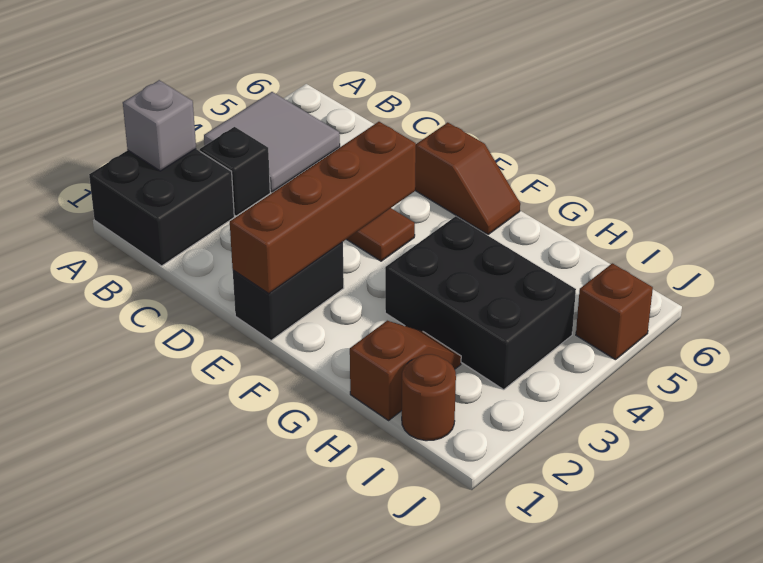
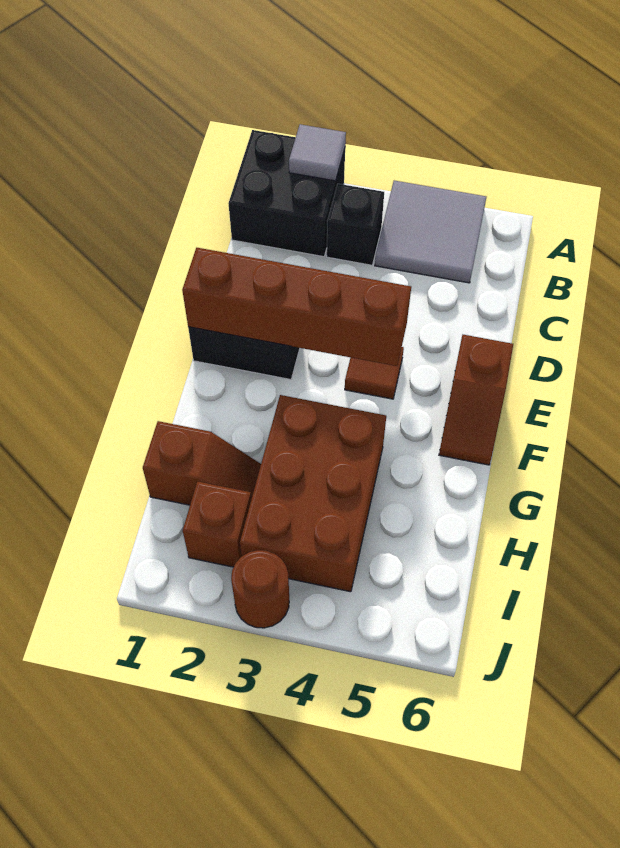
grey 1x1 brick [123,80,196,171] -> grey 1x1 tile [289,124,346,181]
black 2x3 brick [385,216,576,390] -> brown 2x3 brick [240,395,386,592]
brown 1x1 round brick [402,354,456,441] -> brown 1x1 round brick moved to [231,550,289,628]
brown 1x1 brick [576,263,653,360] -> brown 1x1 brick moved to [183,481,251,567]

